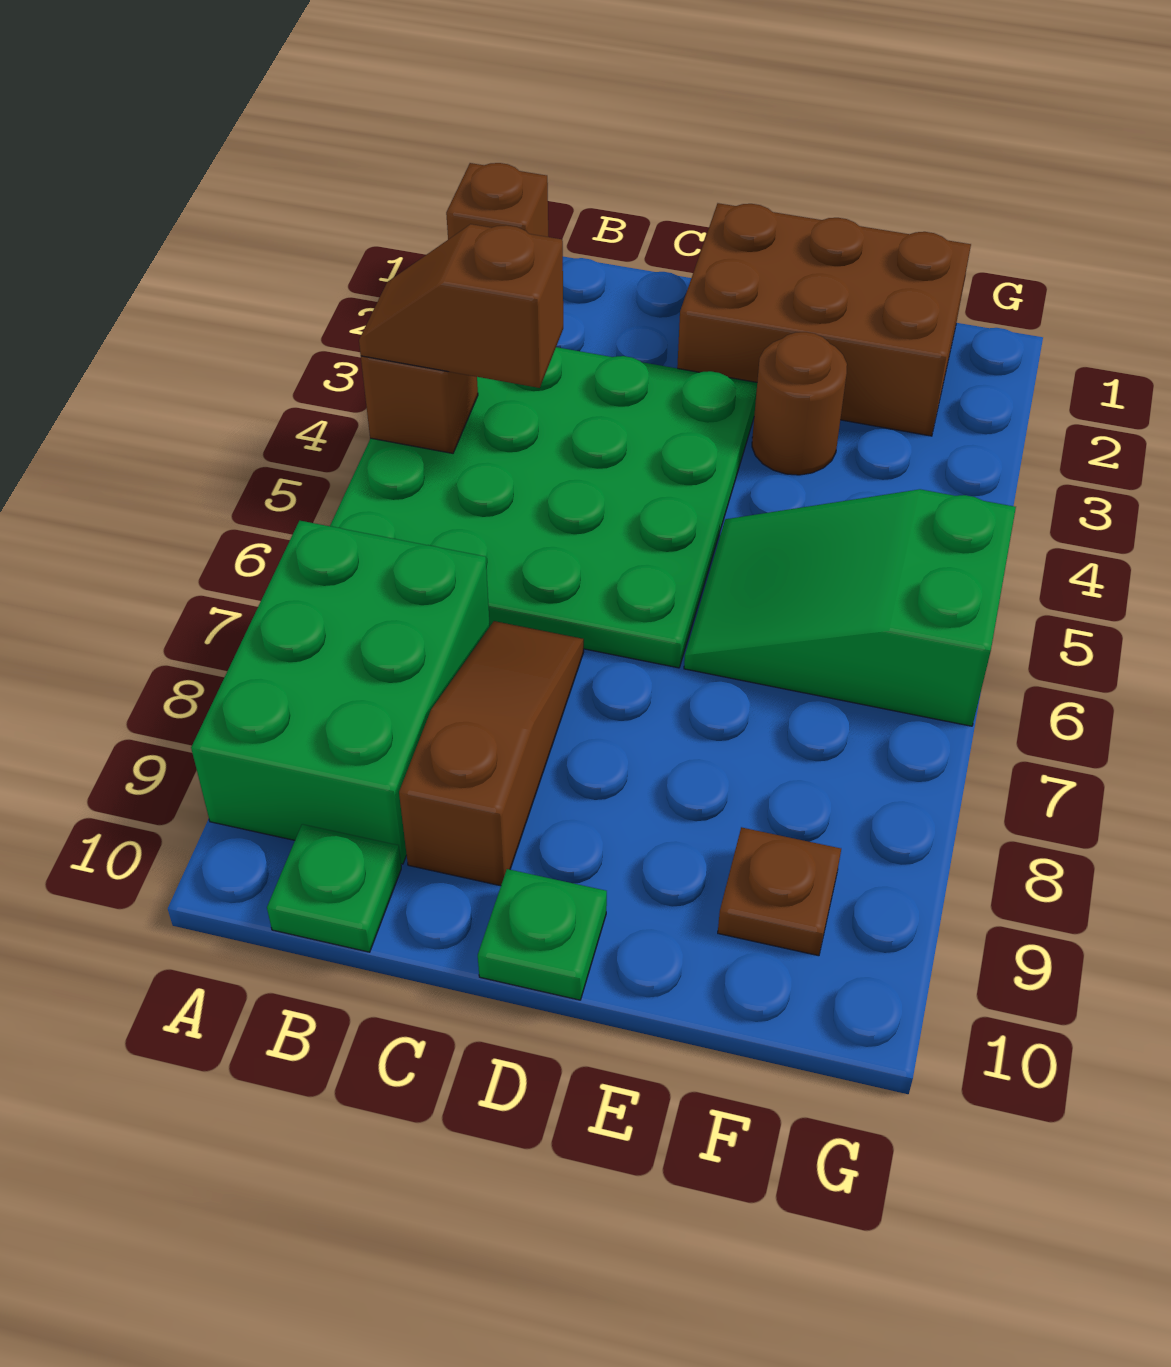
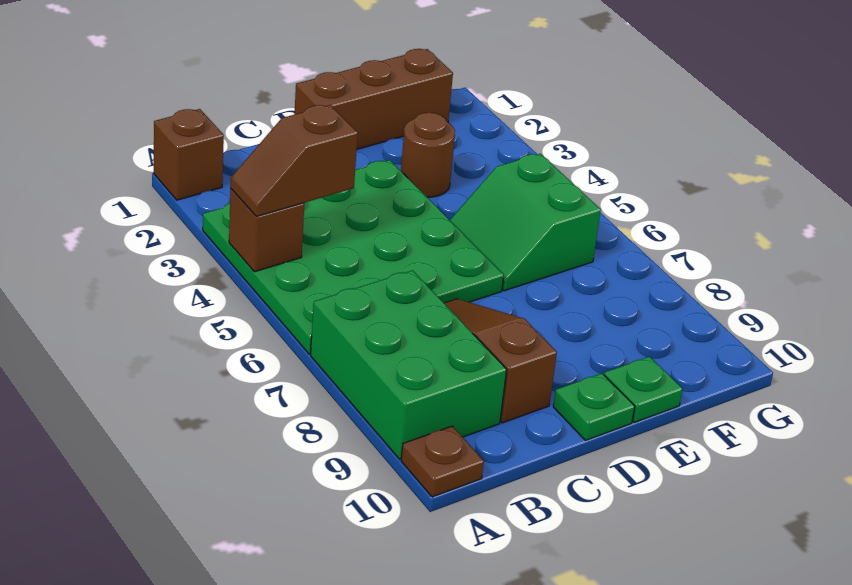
green 1x1 plate [267,824,401,952] -> green 1x1 plate moved to [604,356,683,423]
brown 2x3 brick [677,203,971,436] -> brown 1x3 brick [295,49,453,149]
green 2x3 slope [684,489,1016,726] -> green 2x2 slope [450,154,601,291]
brown 1x1 plate [718,827,841,956] -> brown 1x1 plate moved to [401,426,484,497]

